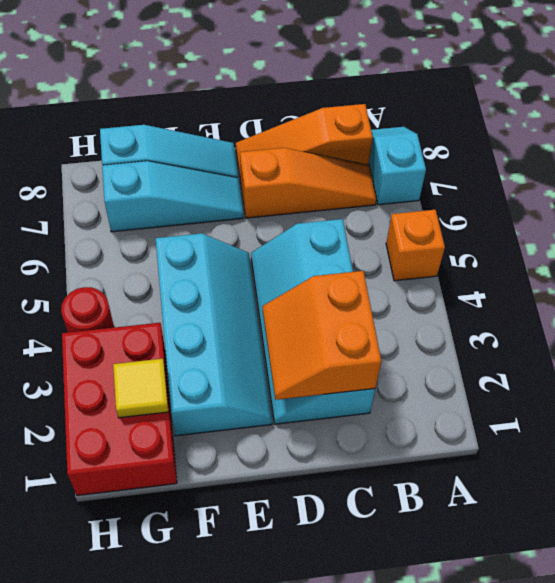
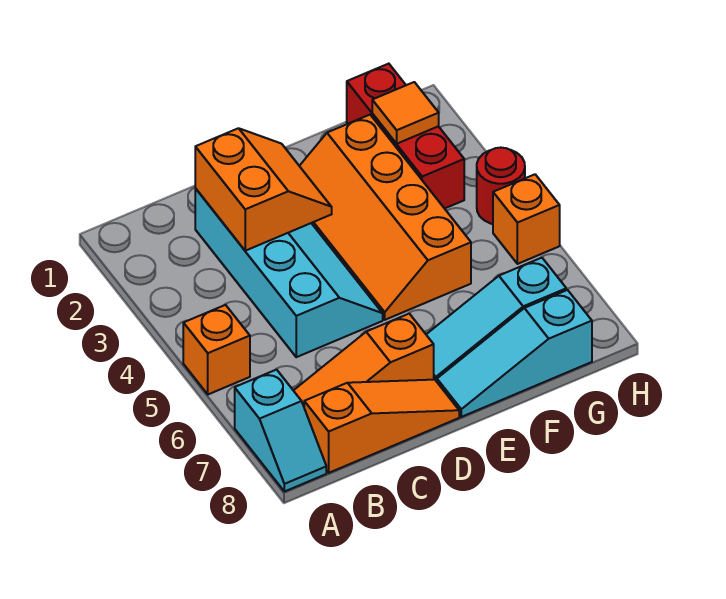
cyan 2x4 slope [155,233,272,436] -> orange 2x4 slope [300,115,471,320]
red 2x3 brick [62,323,177,496] -> red 1x3 brick [347,64,464,209]
yellow 1x1 tile [113,359,169,418] -> orange 1x1 tile [372,82,439,144]
none -> orange 1x1 brick [493,174,560,264]

